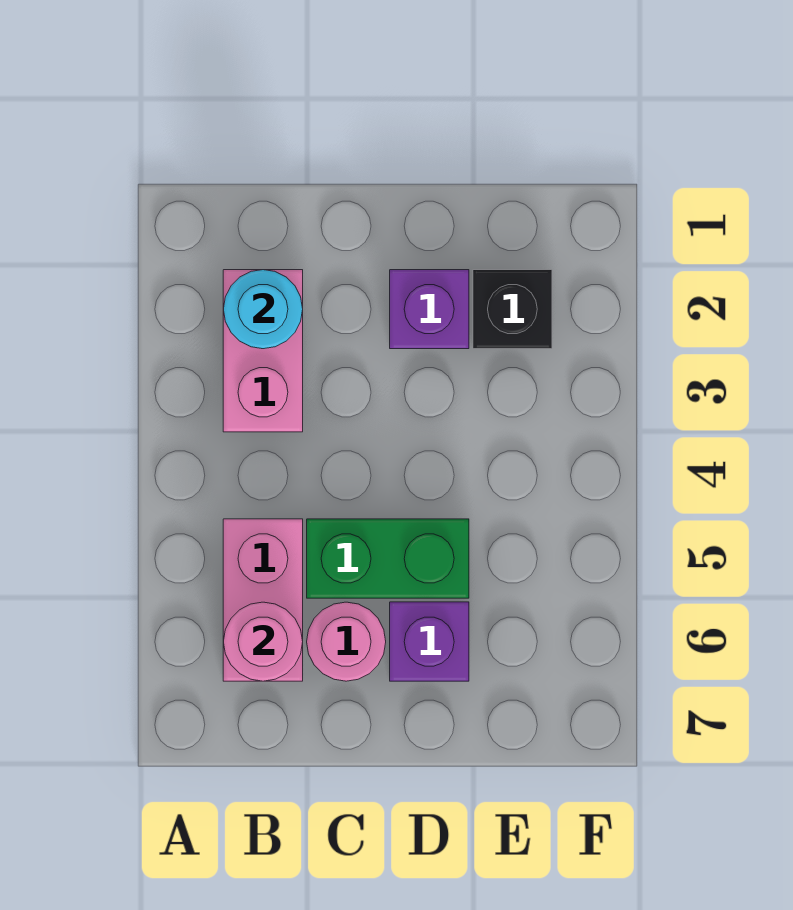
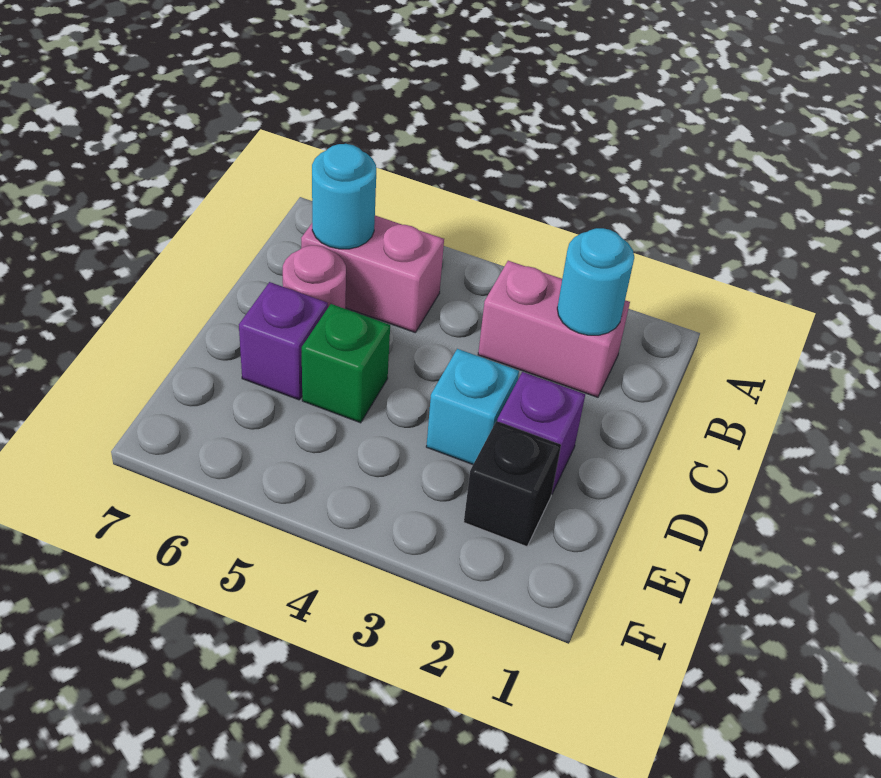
pink 1x1 round brick [223,602,303,681] -> cyan 1x1 round brick [312,144,376,249]
green 1x2 brick [307,519,469,598] -> green 1x1 brick [302,304,390,423]
none -> cyan 1x1 brick [426,349,519,465]

